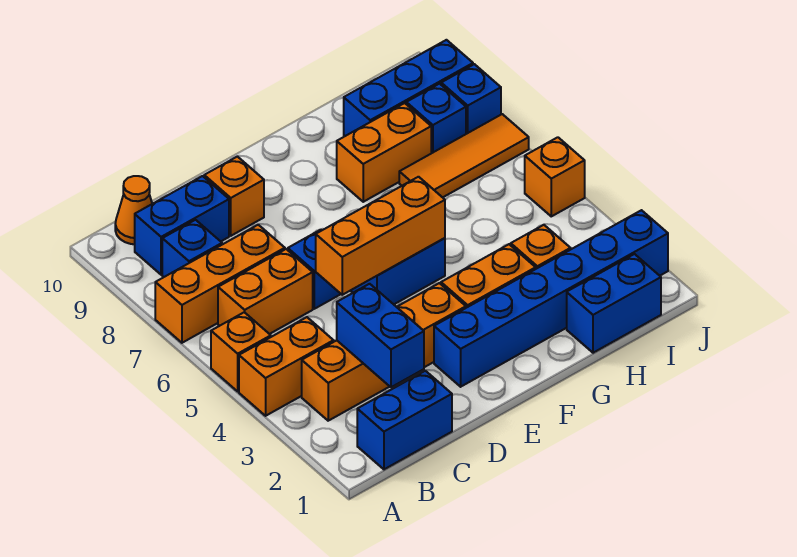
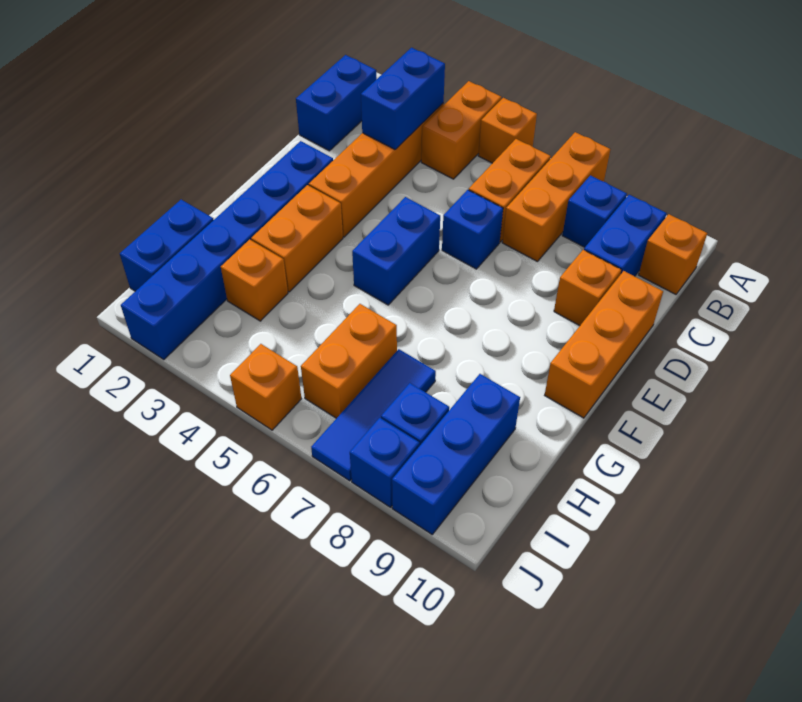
orange 1x1 cone [115,176,152,244] -> orange 1x1 brick [639,214,707,294]
blue 1x2 brick [337,284,424,387] -> blue 1x2 brick turned to [361,48,445,149]
orange 1x3 brick [316,177,445,295] -> orange 1x3 brick moved to [545,271,663,418]
orange 1x2 brick [337,103,431,202] -> orange 1x2 brick moved to [301,304,397,418]
orange 1x3 tile [399,114,529,197] -> blue 1x3 tile [311,349,436,481]

